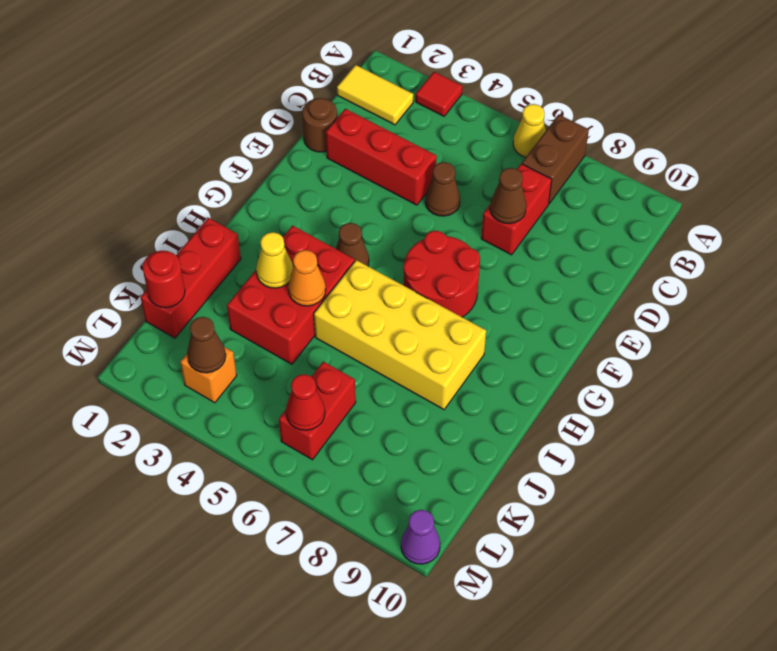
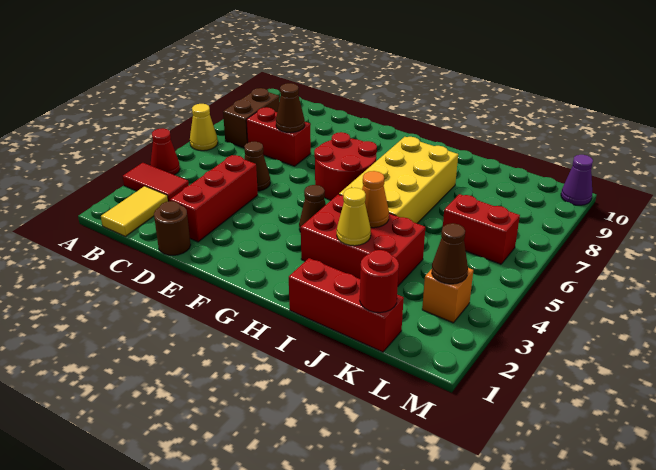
red 1x1 tile [416,72,462,116] -> red 1x2 tile [123,163,189,201]
brown 1x2 brick [522,114,589,204] -> brown 1x2 brick turned to [223,88,279,148]
red 1x1 cone [286,374,325,430] -> red 1x1 cone moved to [150,128,180,175]

